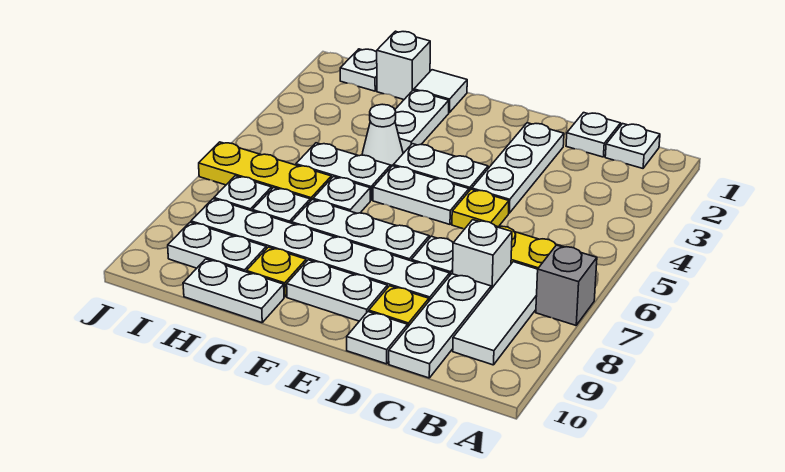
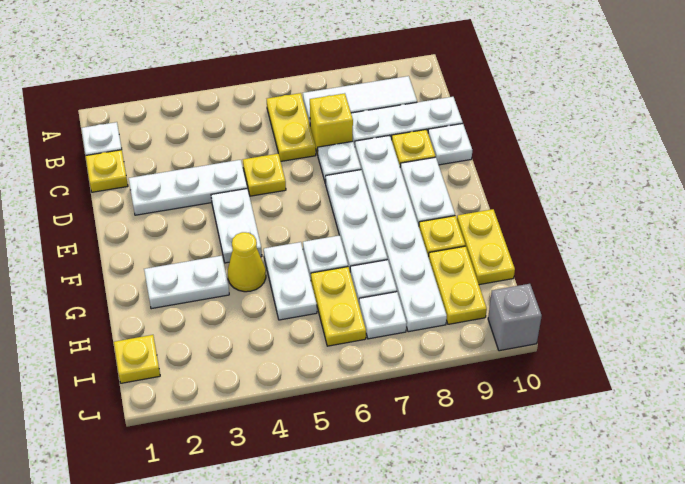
grey 1x1 brick [536,245,597,325] -> grey 1x1 brick moved to [488,284,542,351]
white 1x1 plate [566,113,621,157] -> yellow 1x1 plate [86,150,128,192]
white 1x1 brick [453,220,512,289] -> yellow 1x1 brick [310,93,353,155]
white 1x2 plate [373,166,469,224] -> none
white 1x1 tile [414,70,467,112] -> none
white 1x1 cone [362,104,403,167] -> yellow 1x1 cone [228,232,266,292]
white 1x2 plate [183,259,284,323] -> yellow 1x2 plate [457,209,515,285]
white 1x1 brick [377,31,430,100] -> none
yellow 1x3 plate [199,142,331,201] -> yellow 1x2 plate [311,267,366,346]
white 1x2 plate [168,222,266,272] -> yellow 1x2 plate [429,246,487,324]
white 1x1 plate [340,49,377,91] -> yellow 1x1 plate [114,335,160,383]

